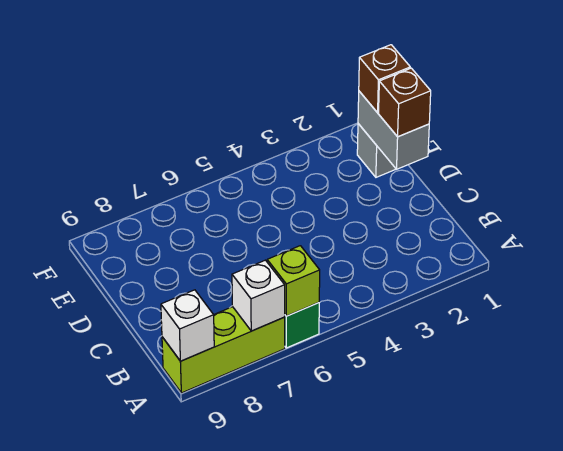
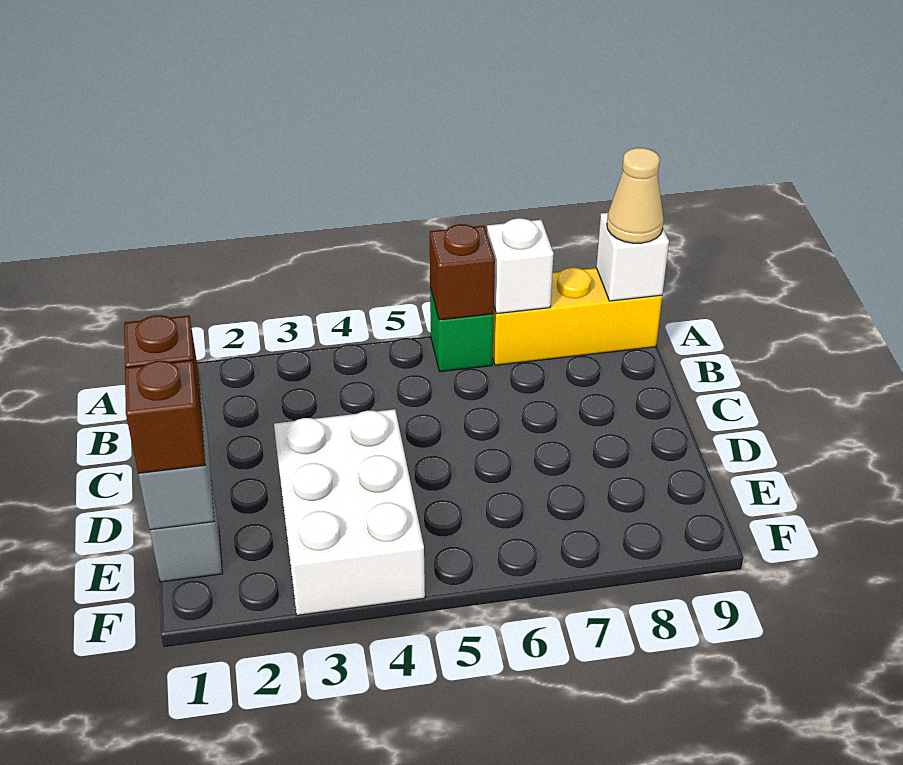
lime 1x1 brick [267,246,320,316] -> brown 1x1 brick [430,224,495,320]
lime 1x3 brick [162,307,285,393] -> yellow 1x3 brick [493,268,662,365]
none -> tan 1x1 cone [607,148,664,243]
none -> white 2x3 brick [274,409,425,615]

